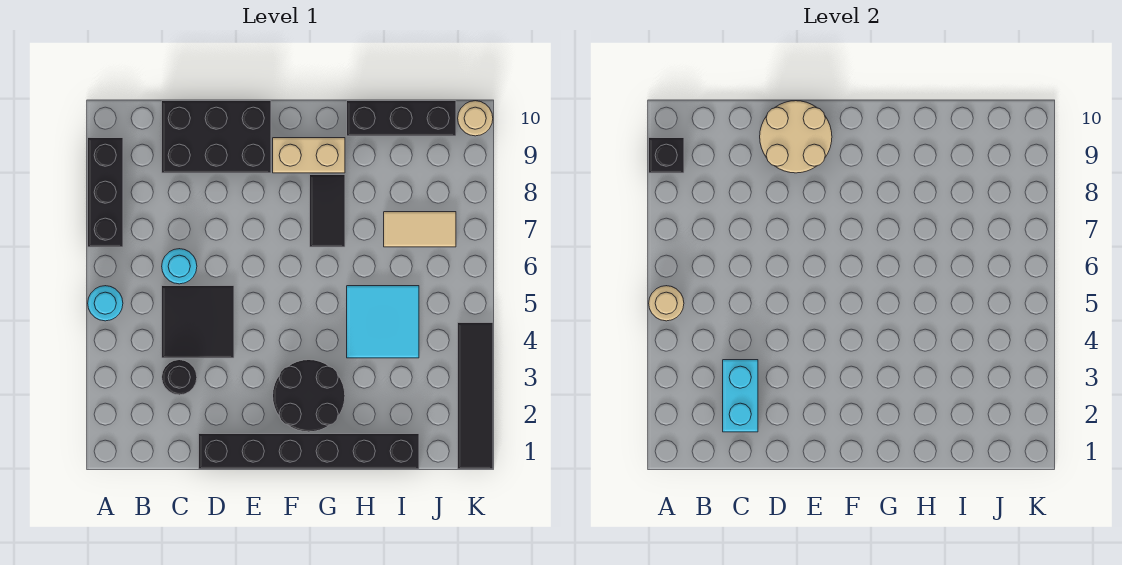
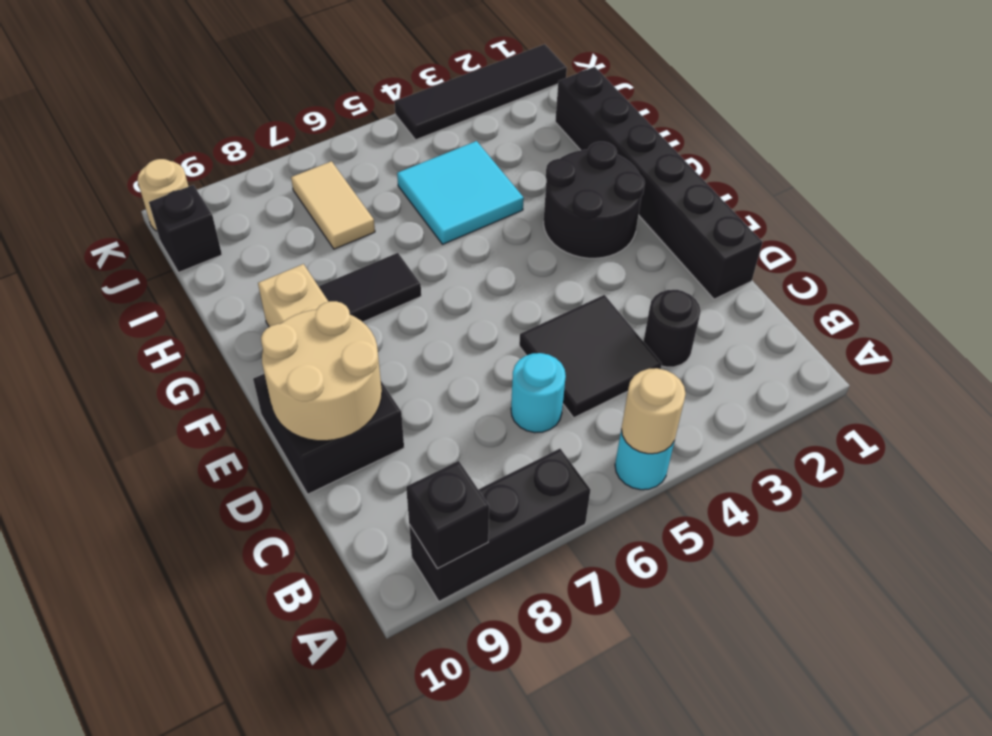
cyan 1x2 brick [723,360,758,432] -> none
black 2x3 brick [162,101,271,173] -> black 2x2 brick [253,374,404,494]
black 1x3 brick [347,101,456,136] -> black 1x1 brick [149,185,222,272]

